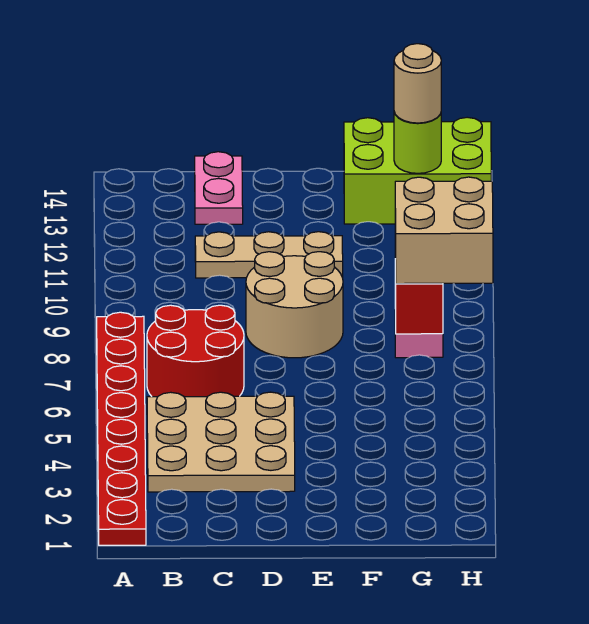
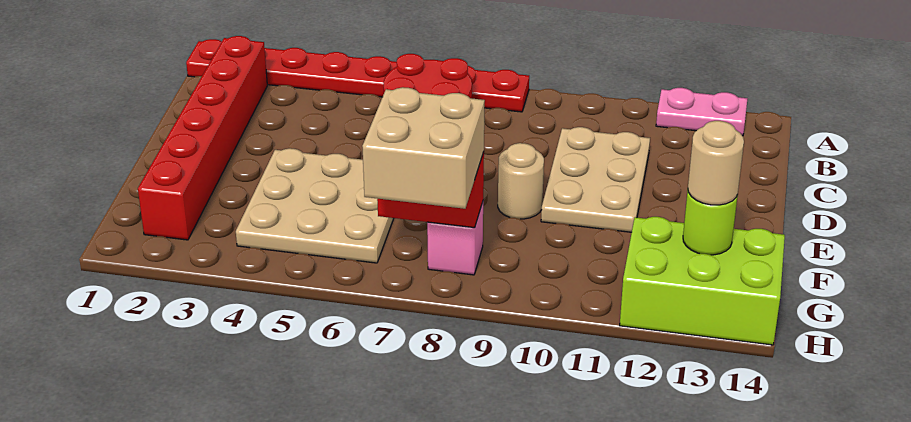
none -> red 1x6 brick [138,36,267,240]
tan 3x3 plate [147,392,295,492] -> tan 3x3 plate moved to [236,148,394,263]
tan 1x3 plate [195,232,343,278] -> tan 2x3 plate [541,127,650,232]
pink 1x2 plate [195,152,243,224] -> pink 1x2 plate moved to [656,88,748,136]
tan 2x2 round brick [246,252,343,358] -> tan 1x1 round brick [498,143,544,219]
lime 2x3 brick [344,117,491,224] -> lime 2x3 brick turned to [620,217,785,345]

